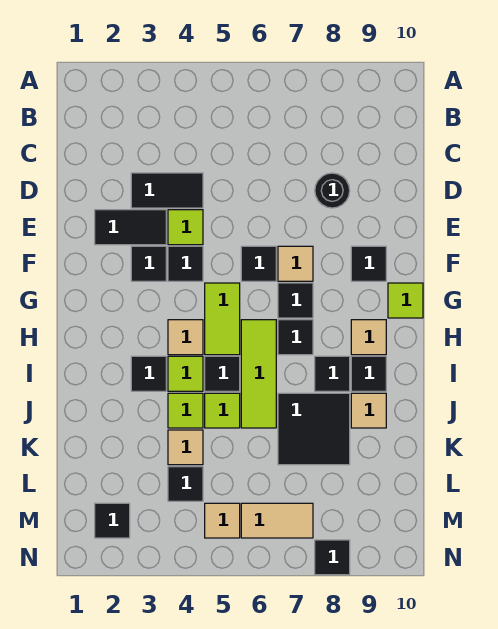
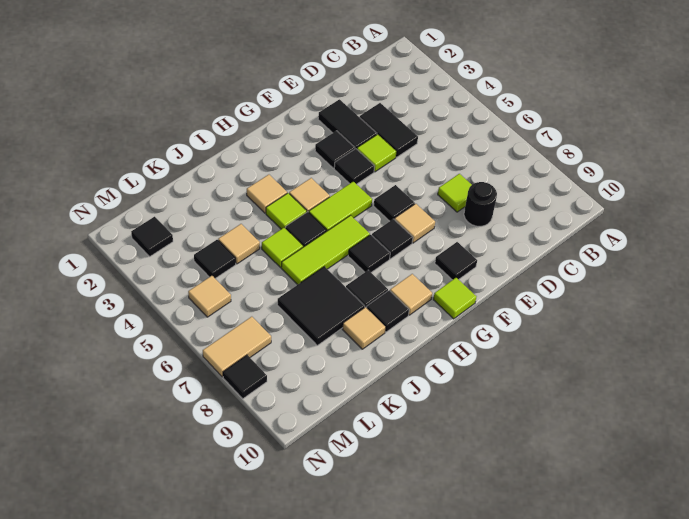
black 1x1 tile [131,356,166,391] -> tan 1x1 tile [247,175,287,213]
lime 1x1 tile [168,393,203,428] -> lime 1x1 tile moved to [438,174,472,212]
tan 1x2 tile [241,503,313,538] -> tan 1x2 tile turned to [203,317,271,377]

